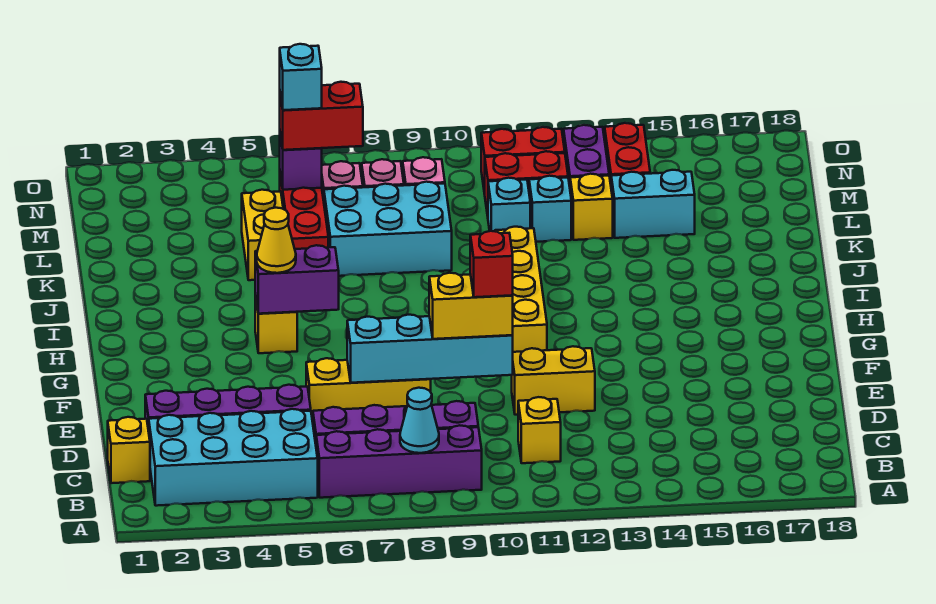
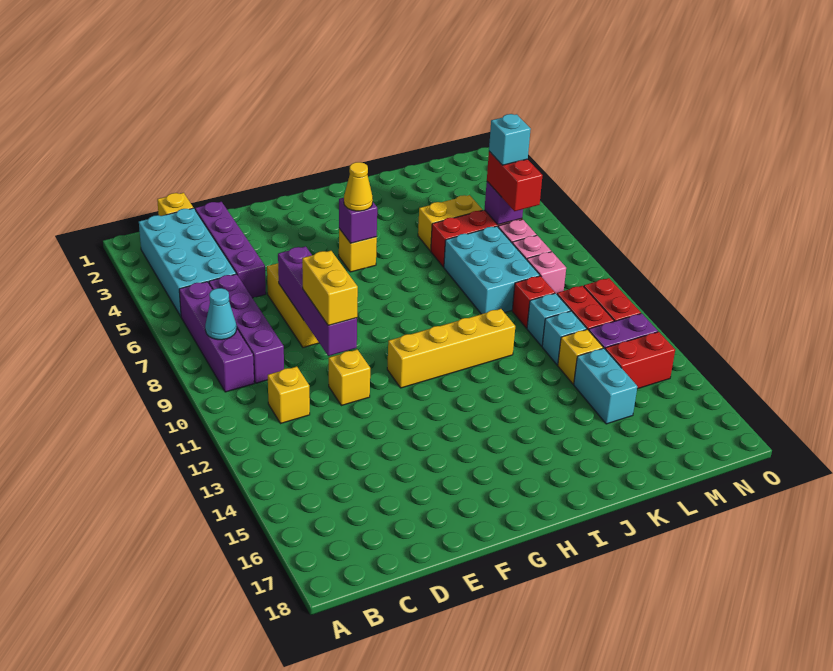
cyan 1x4 brick [347,315,513,383] -> purple 1x4 brick [278,246,357,356]
red 1x1 brick [470,231,513,297] -> red 1x1 brick moved to [512,276,555,328]
yellow 1x2 brick [512,346,595,415] -> yellow 1x1 brick [329,350,370,406]
purple 1x2 brick [255,245,339,314] -> purple 1x1 brick [339,198,377,243]

